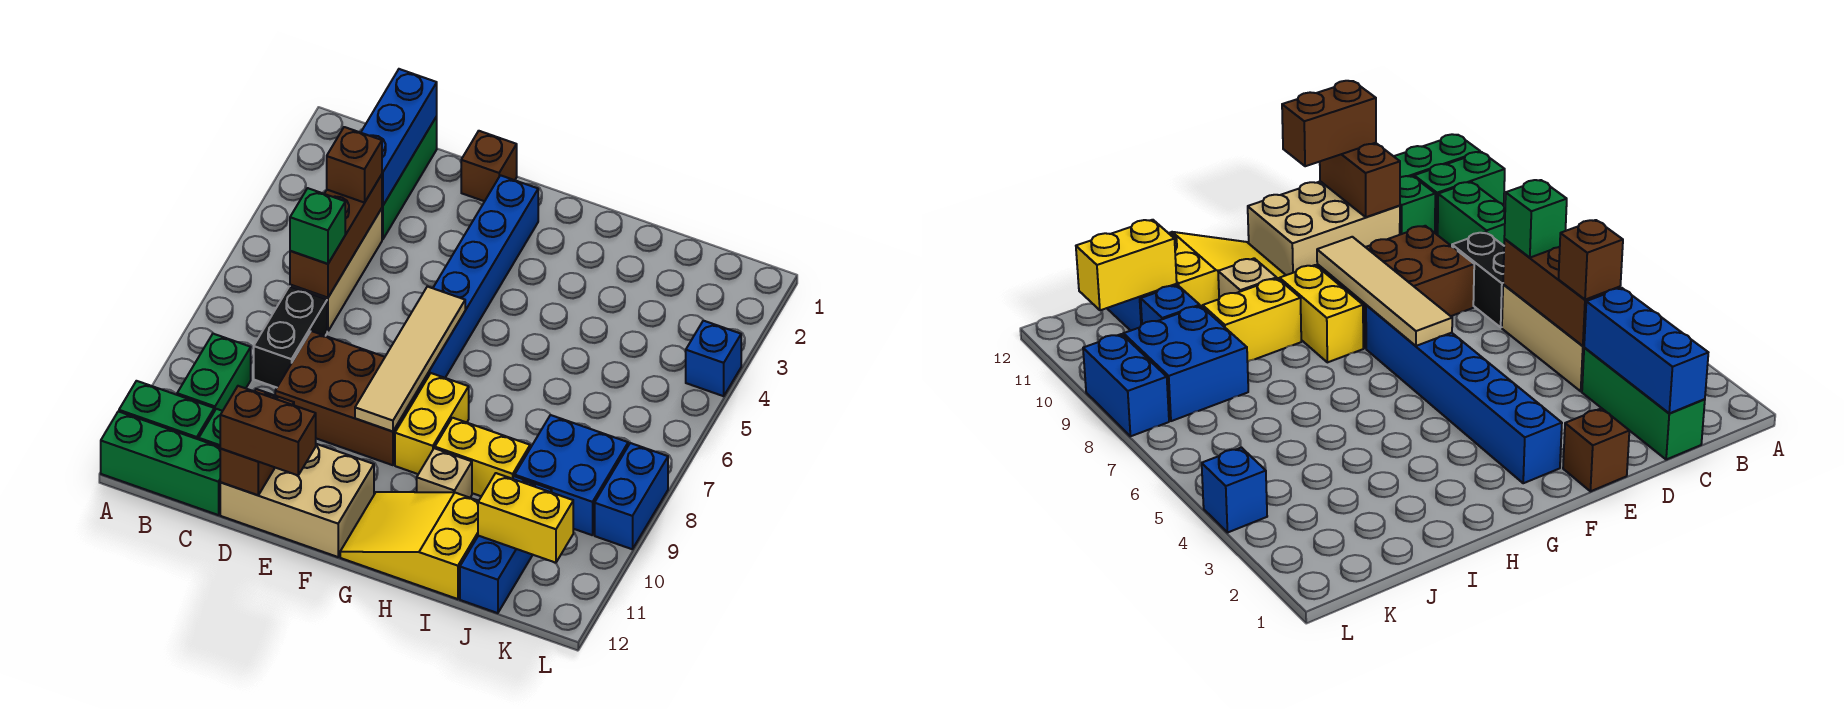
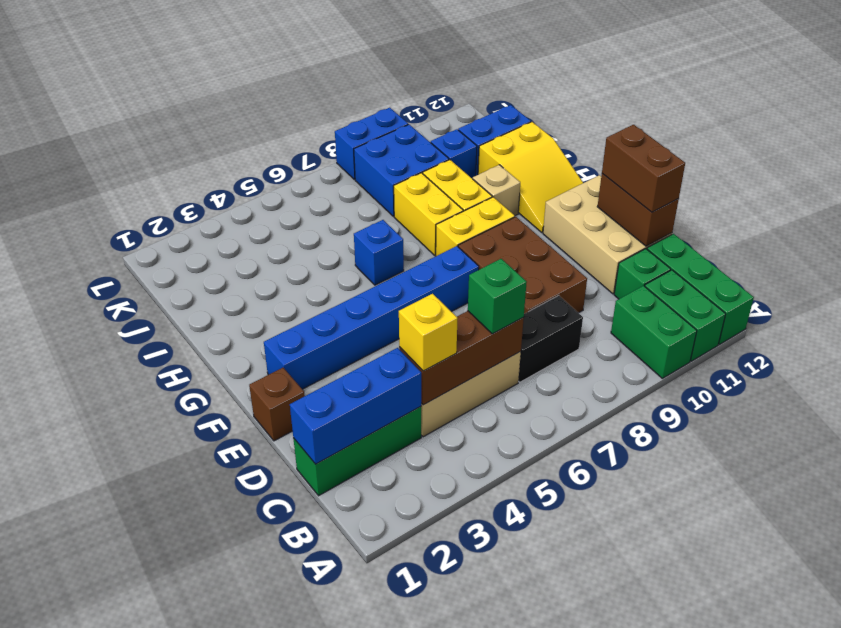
green 1x2 brick [177,334,251,411] -> green 1x2 brick turned to [611,286,697,378]
brown 1x1 brick [327,127,382,203] -> yellow 1x1 brick [399,294,458,371]
brown 1x2 brick [220,389,294,495] -> brown 1x2 brick turned to [597,173,679,246]
tan 1x4 tile [355,286,465,432] -> none
yellow 1x2 brick [478,473,573,563] -> yellow 1x2 brick moved to [394,173,463,255]
blue 1x1 brick [686,321,741,396] -> blue 1x1 brick moved to [354,220,404,285]

